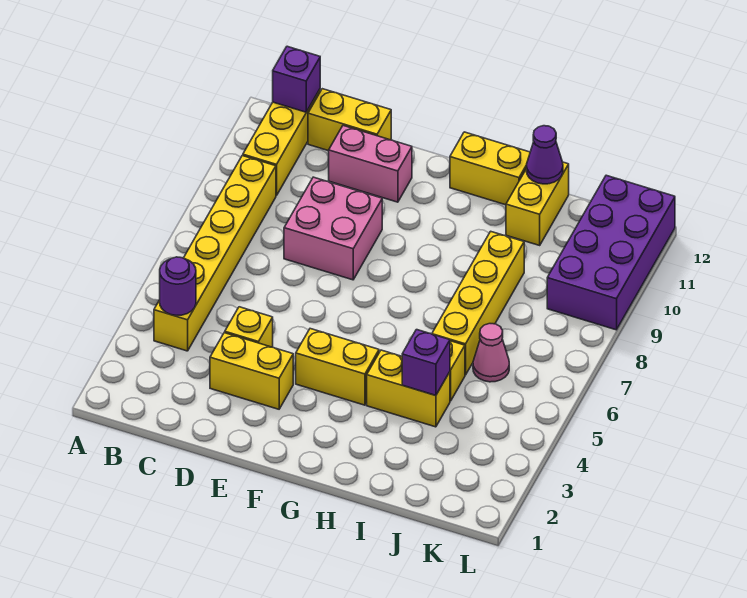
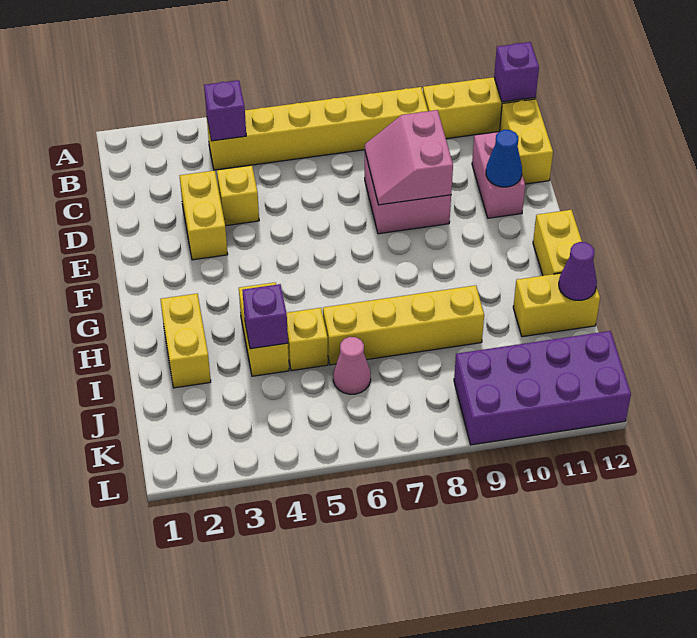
purple 1x1 round brick [160,257,196,315] -> purple 1x1 brick [204,80,246,141]
none -> pink 2x2 slope [365,110,453,205]
none -> blue 1x1 cone [486,130,522,187]
yellow 1x2 brick [296,329,379,405] -> yellow 1x2 brick moved to [160,294,211,388]

